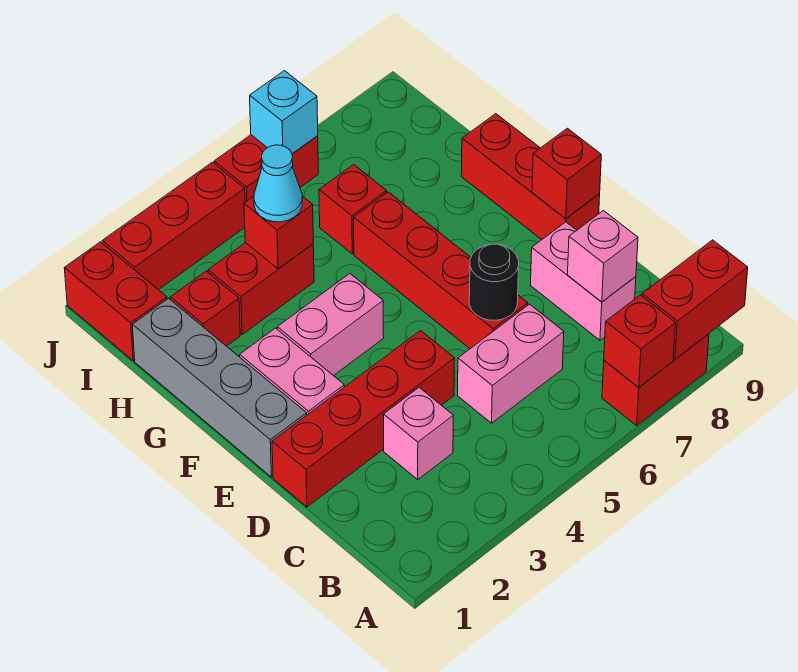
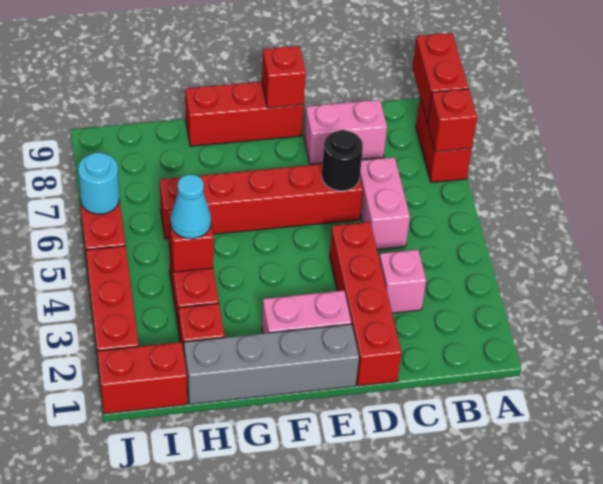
pink 1x1 brick [567,211,638,302] -> none
pink 1x2 brick [277,274,384,376] -> none
cyan 1x1 brick [250,71,318,154] -> cyan 1x1 round brick [78,152,119,214]

